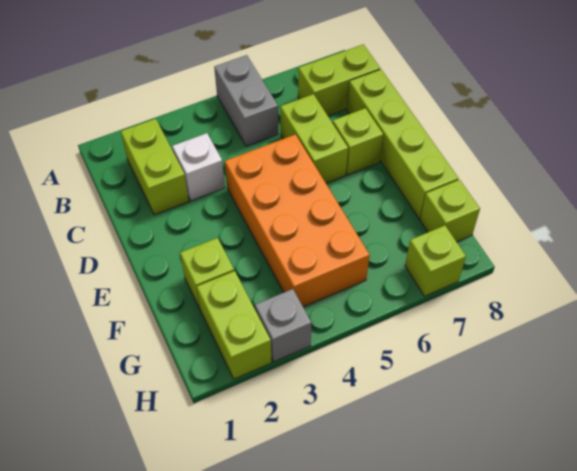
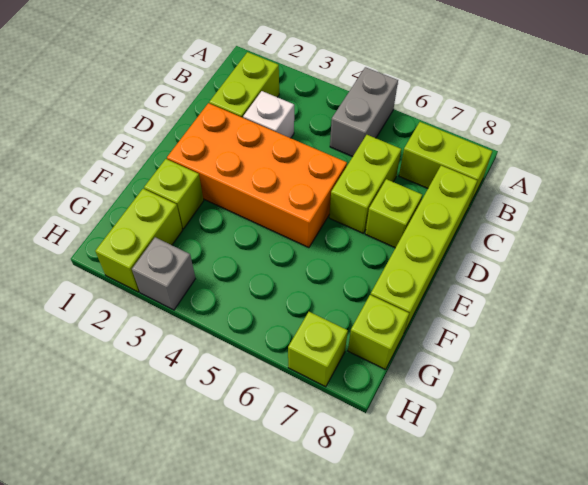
orange 2x4 brick [225,134,370,307] -> orange 2x4 brick turned to [167,103,347,248]

